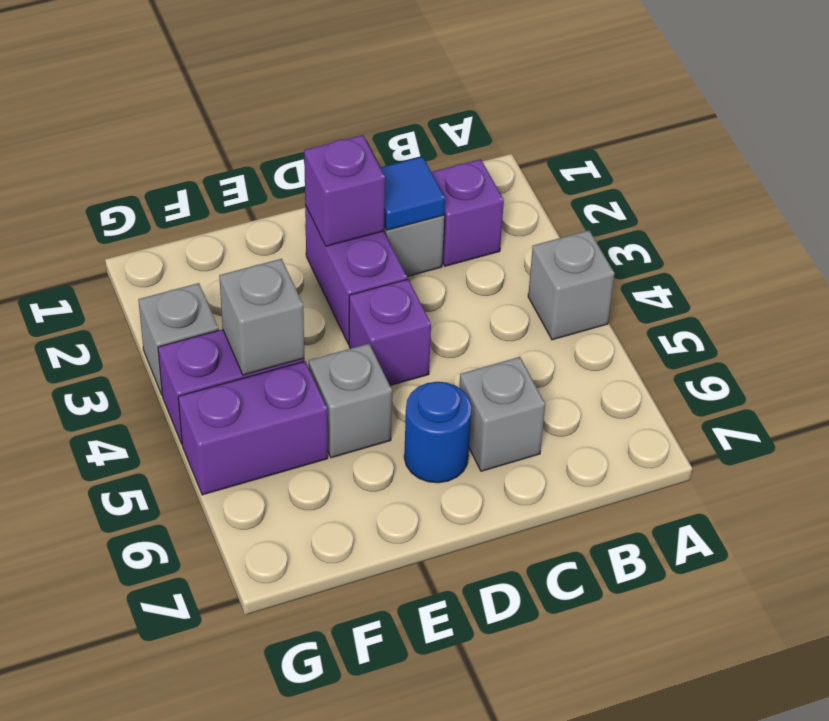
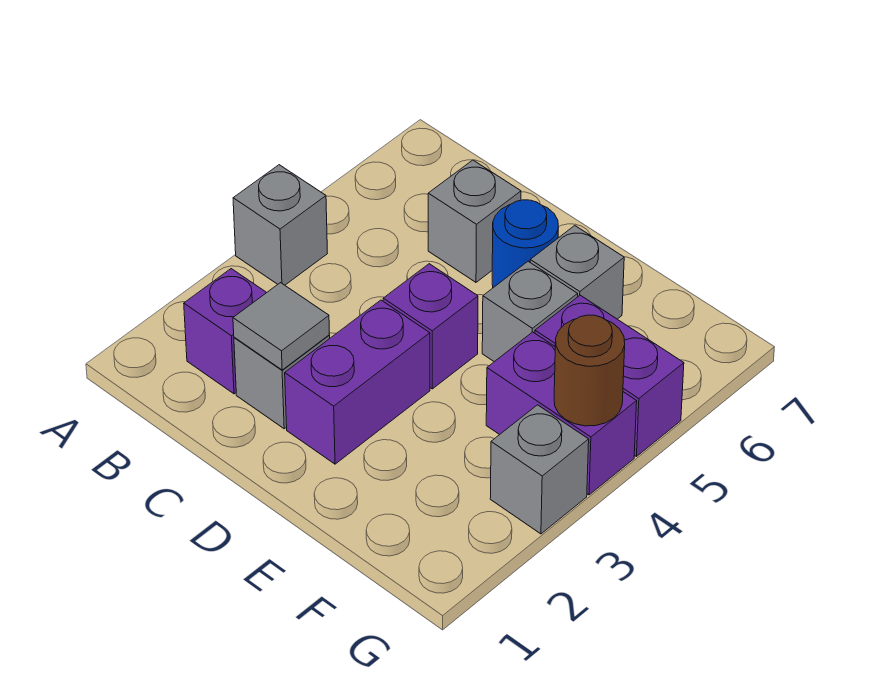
blue 1x1 tile [380,157,445,230] -> grey 1x1 tile [233,283,330,370]
purple 1x1 brick [304,135,385,246] -> none
grey 1x1 brick [219,259,304,375] -> grey 1x1 brick moved to [530,226,624,319]
none -> brown 1x1 round brick [554,315,625,426]

